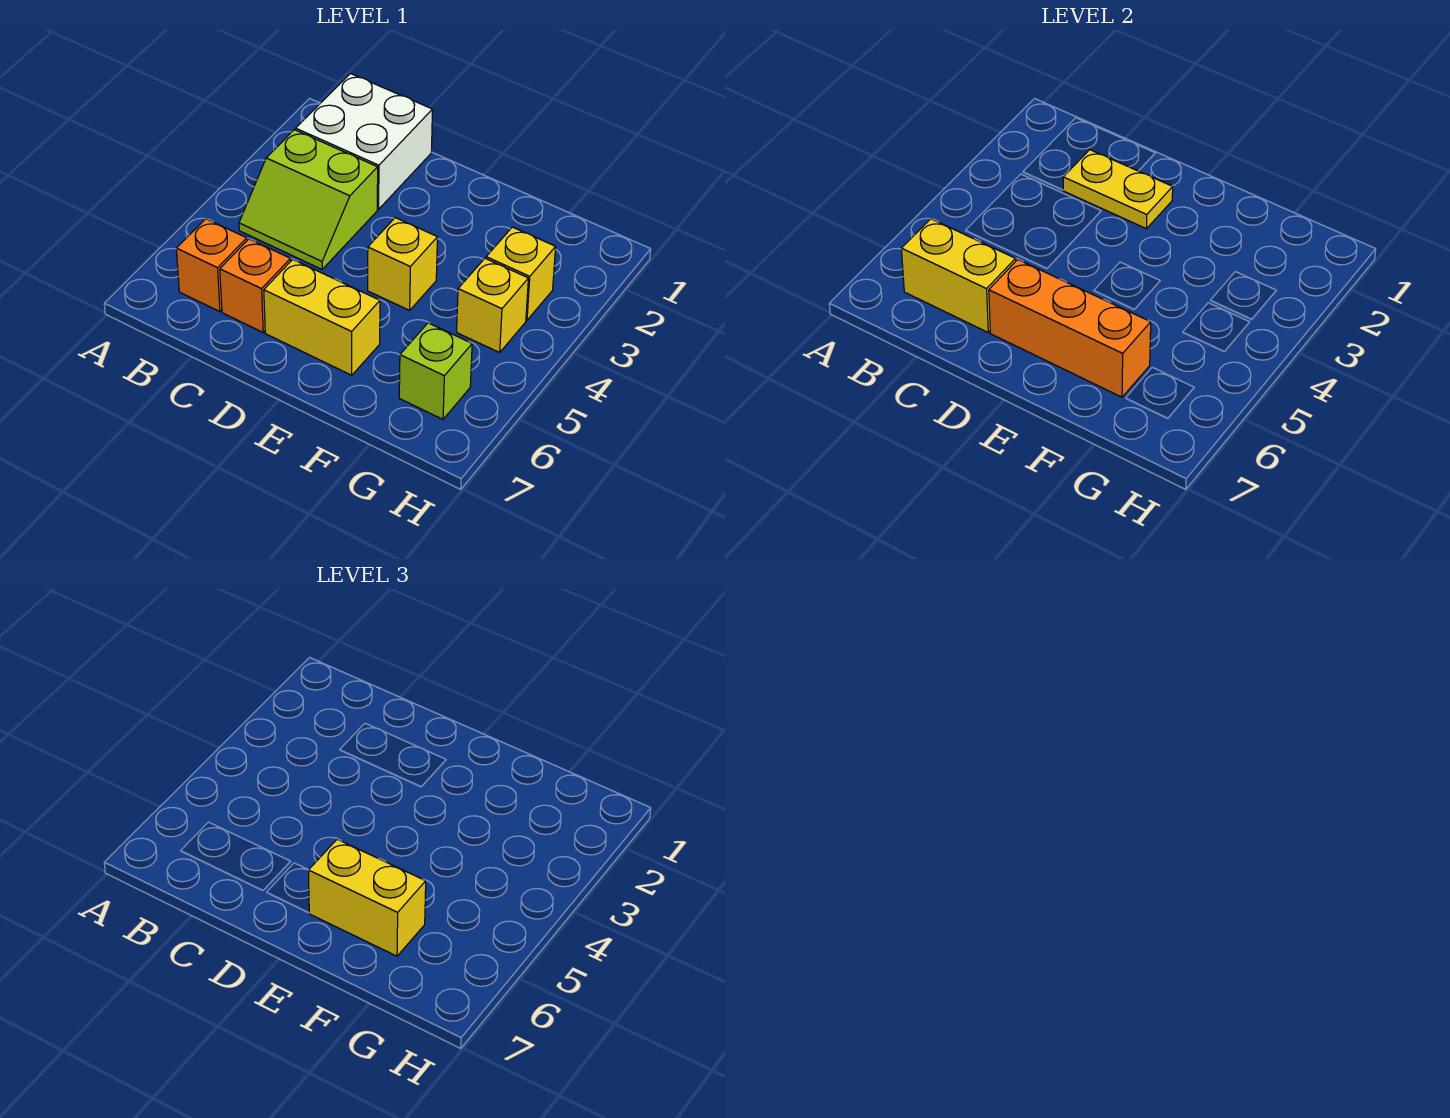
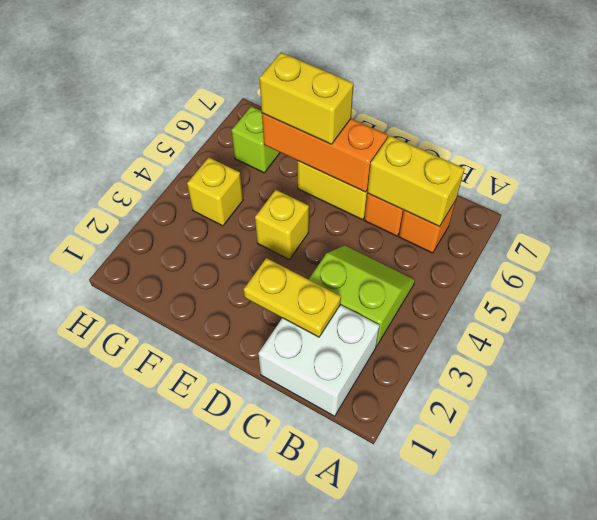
yellow 1x1 brick [486,227,556,320] -> none

